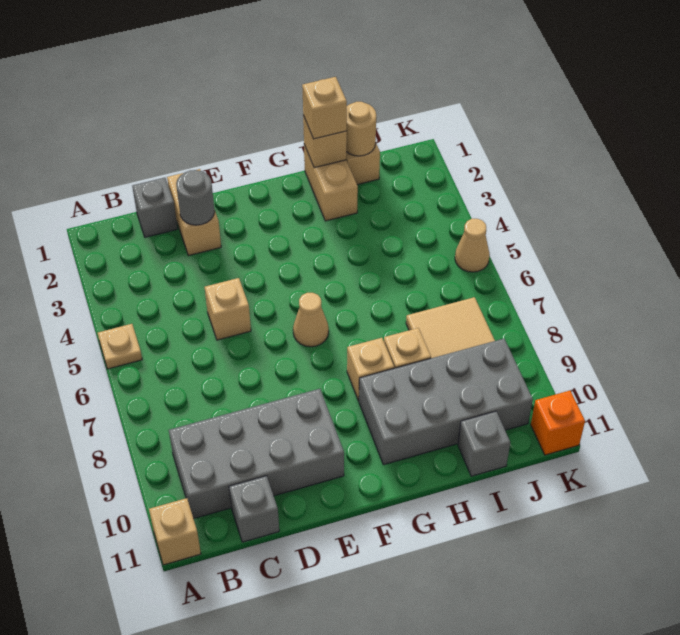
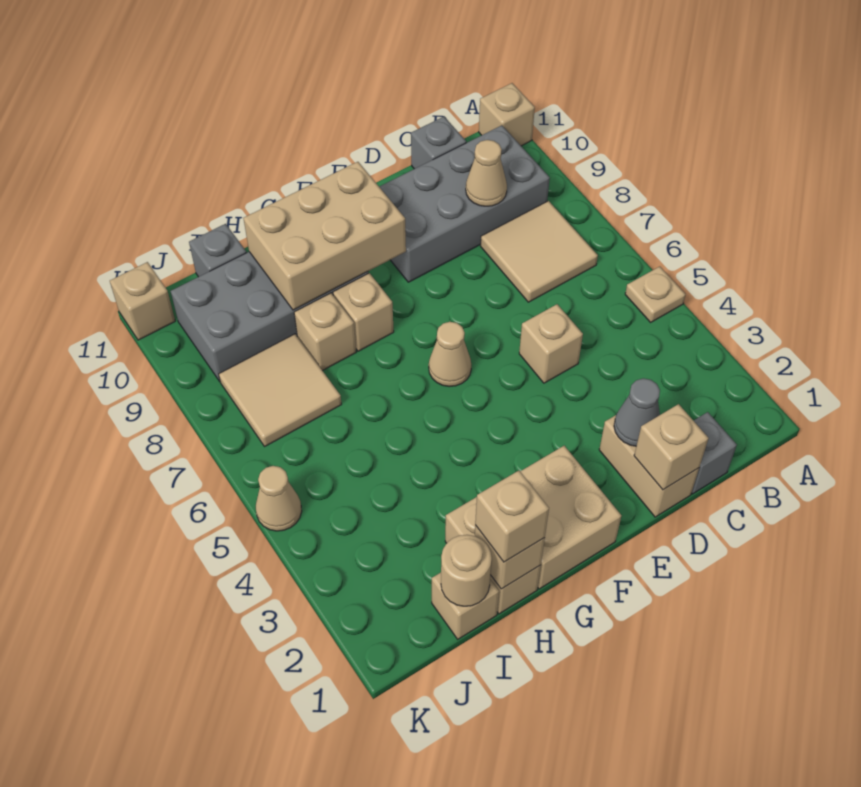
none -> tan 2x2 tile [481,201,598,302]
none -> tan 1x1 cone [466,140,507,206]
none -> tan 1x1 brick [634,404,709,490]
grey 1x1 round brick [176,170,215,225] -> grey 1x1 cone [614,378,660,446]
none -> tan 2x2 brick [520,446,621,589]
none -> tan 2x3 brick [243,162,406,310]
orange 1x1 brick [531,391,585,455] -> tan 1x1 brick [110,262,175,340]

